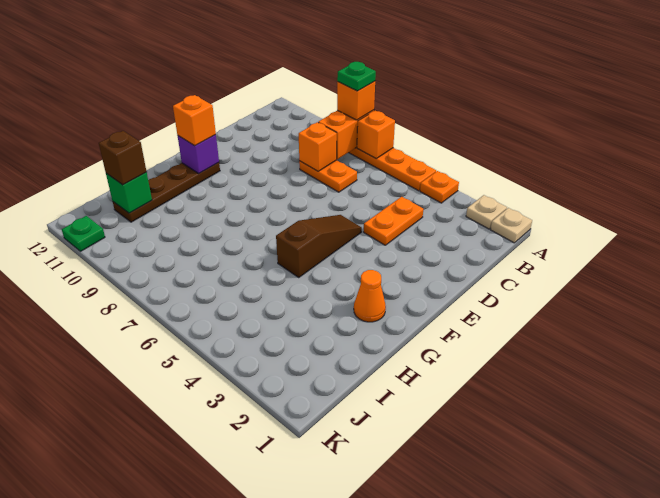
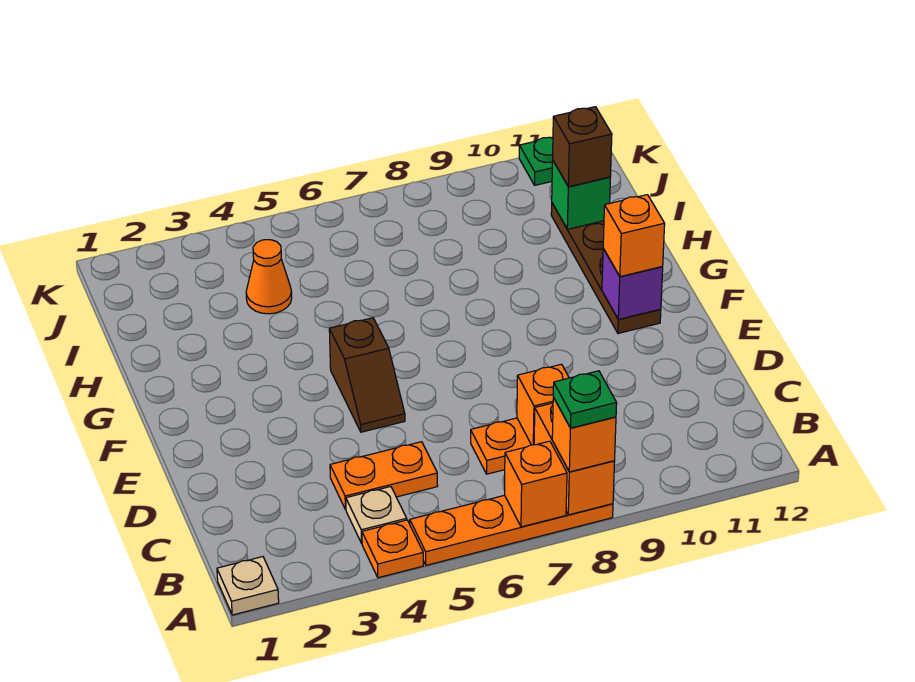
tan 1x1 plate [466,195,507,229] -> tan 1x1 plate moved to [346,487,407,543]
orange 1x2 plate [364,197,423,245] -> orange 1x2 plate turned to [330,442,438,510]
brown 1x3 slope [276,215,362,277] -> brown 1x2 slope [329,318,405,432]
orange 1x1 cone [354,270,386,322] -> orange 1x1 cone moved to [246,240,292,314]

